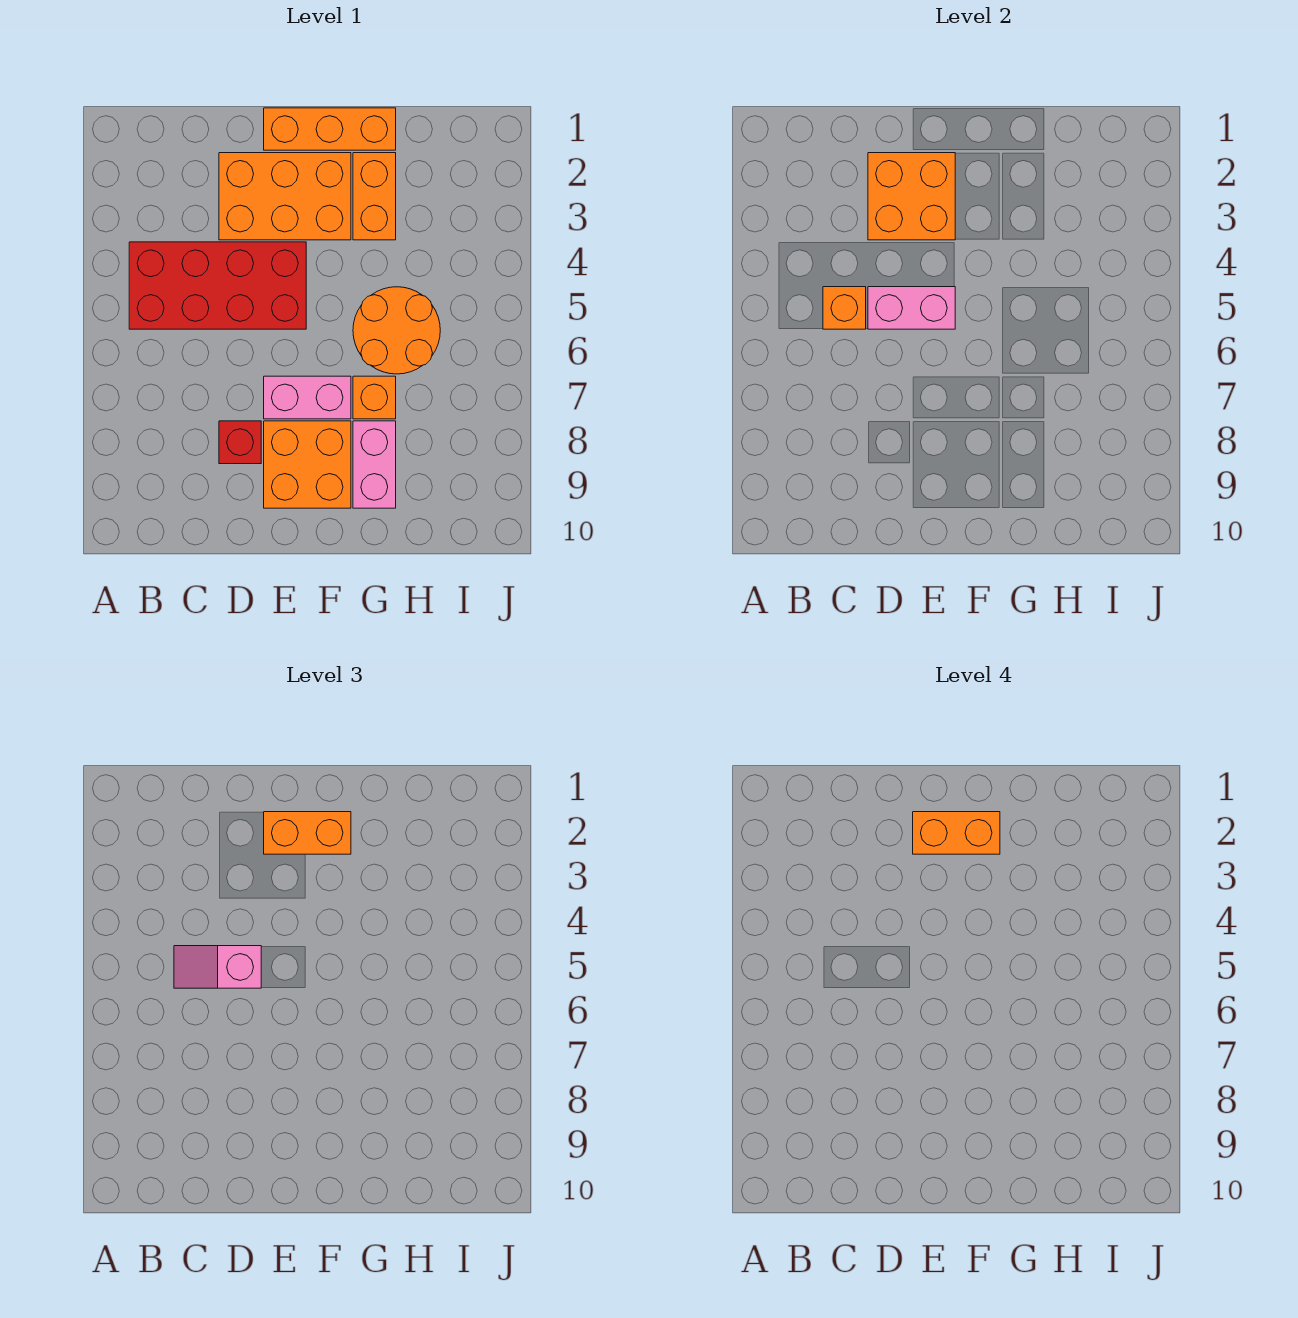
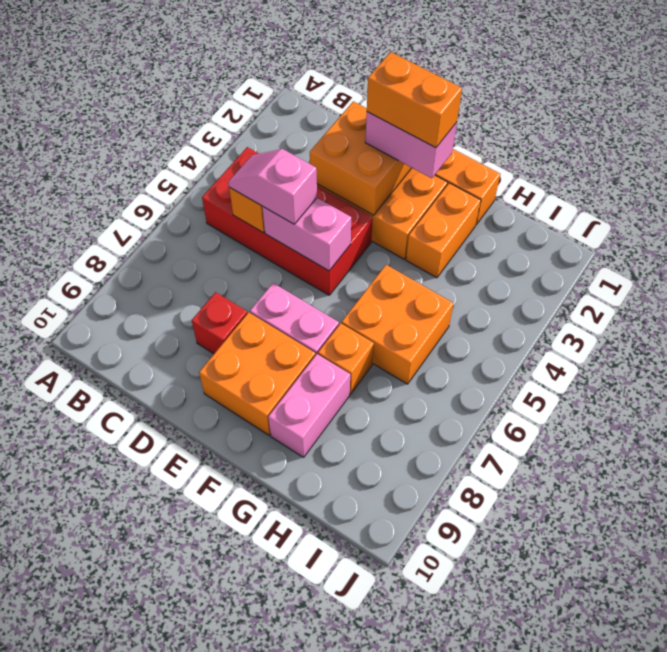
orange 1x2 brick [264,812,351,854] -> pink 1x2 brick [365,112,457,178]
orange 2x2 round brick [353,287,440,374] -> orange 2x2 brick [342,265,453,384]

